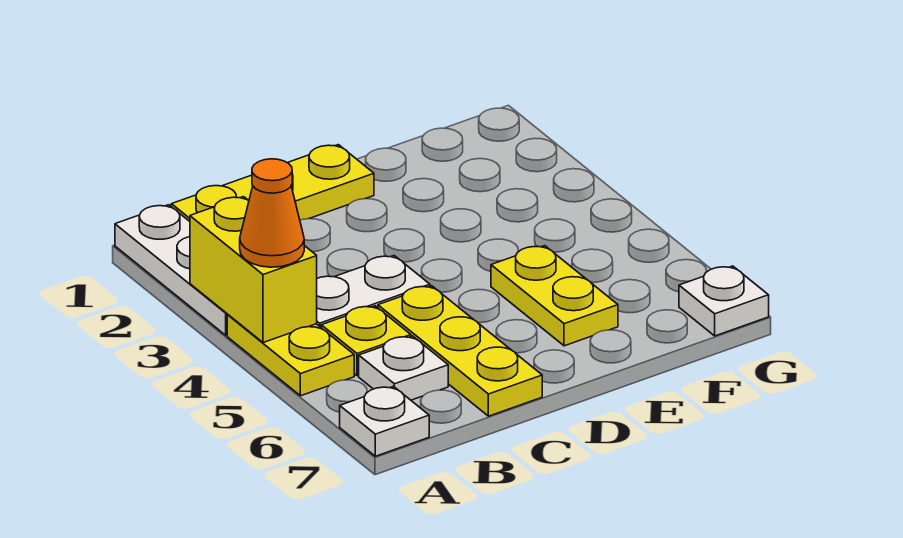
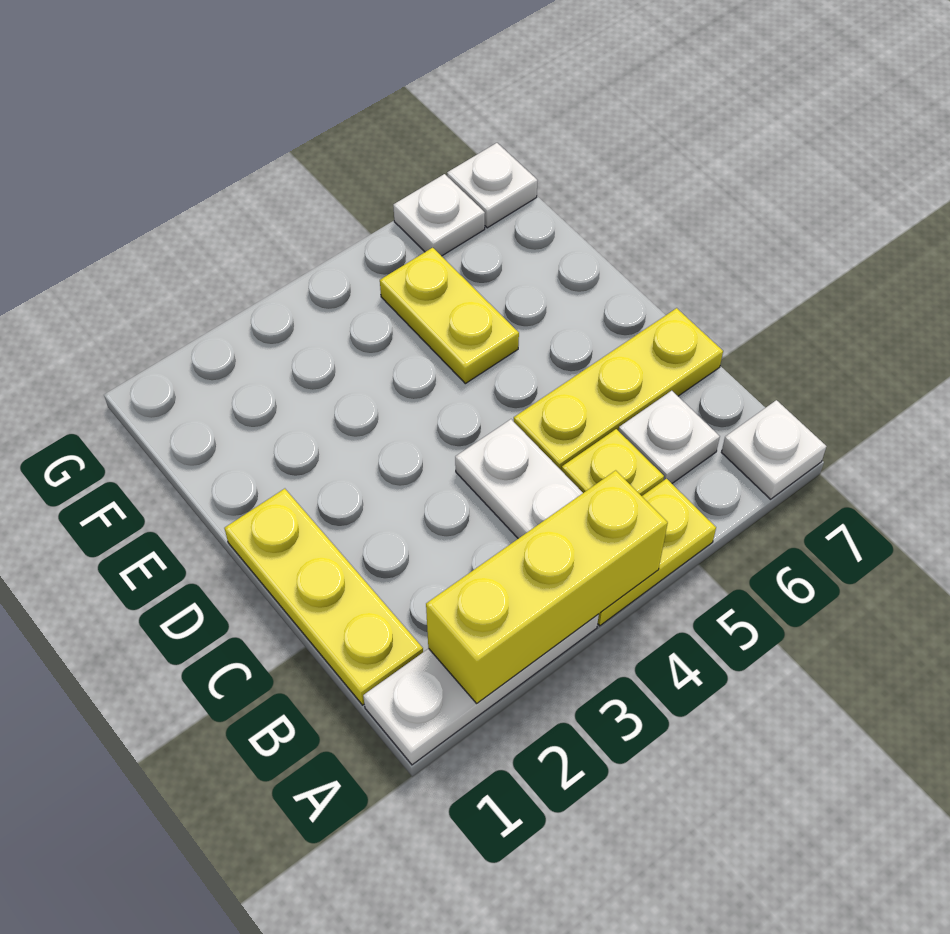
yellow 1x2 brick [190,197,317,343] -> yellow 1x3 brick [426,470,668,703]
orange 1x1 cone [240,159,304,267] -> none
yellow 1x2 plate [491,246,618,346] -> yellow 1x2 plate turned to [380,248,519,384]
none -> white 1x1 plate [393,174,485,256]

